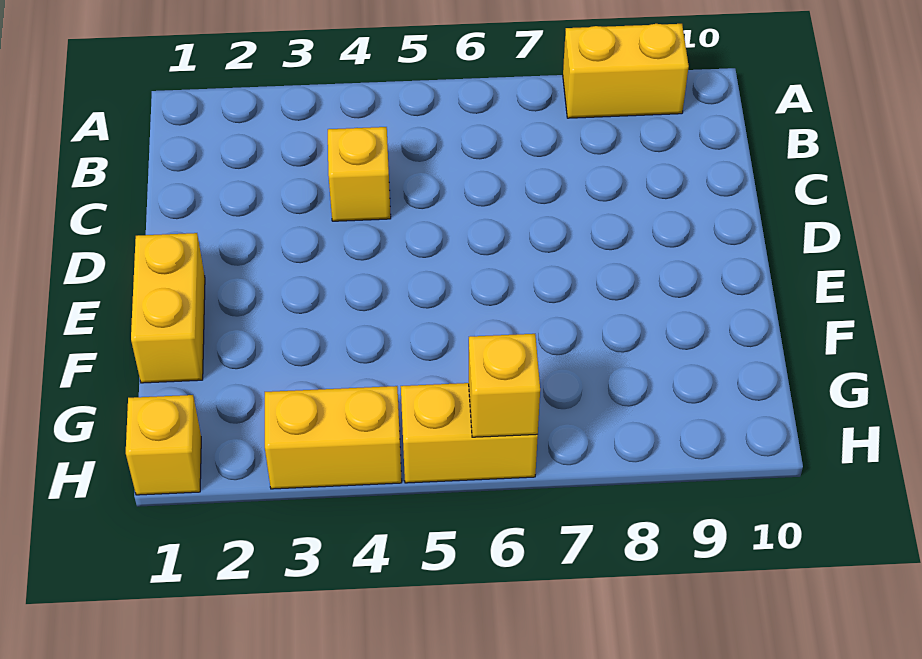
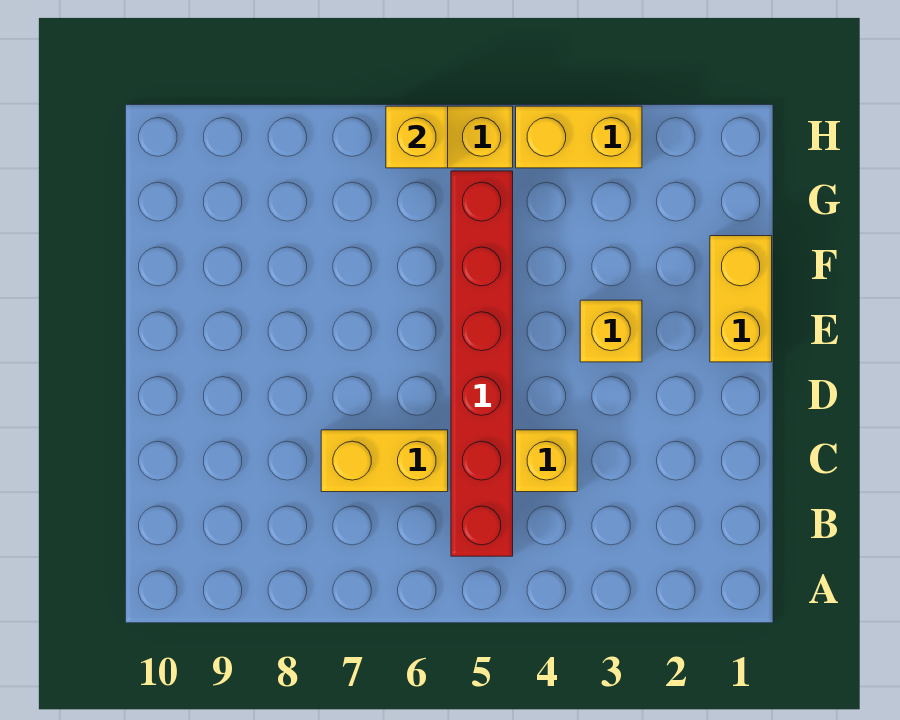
yellow 1x2 brick [563,24,689,118] -> yellow 1x2 brick moved to [321,430,448,492]
none -> red 1x6 brick [451,171,513,556]
yellow 1x1 brick [126,395,201,495] -> yellow 1x1 brick moved to [580,300,642,362]

